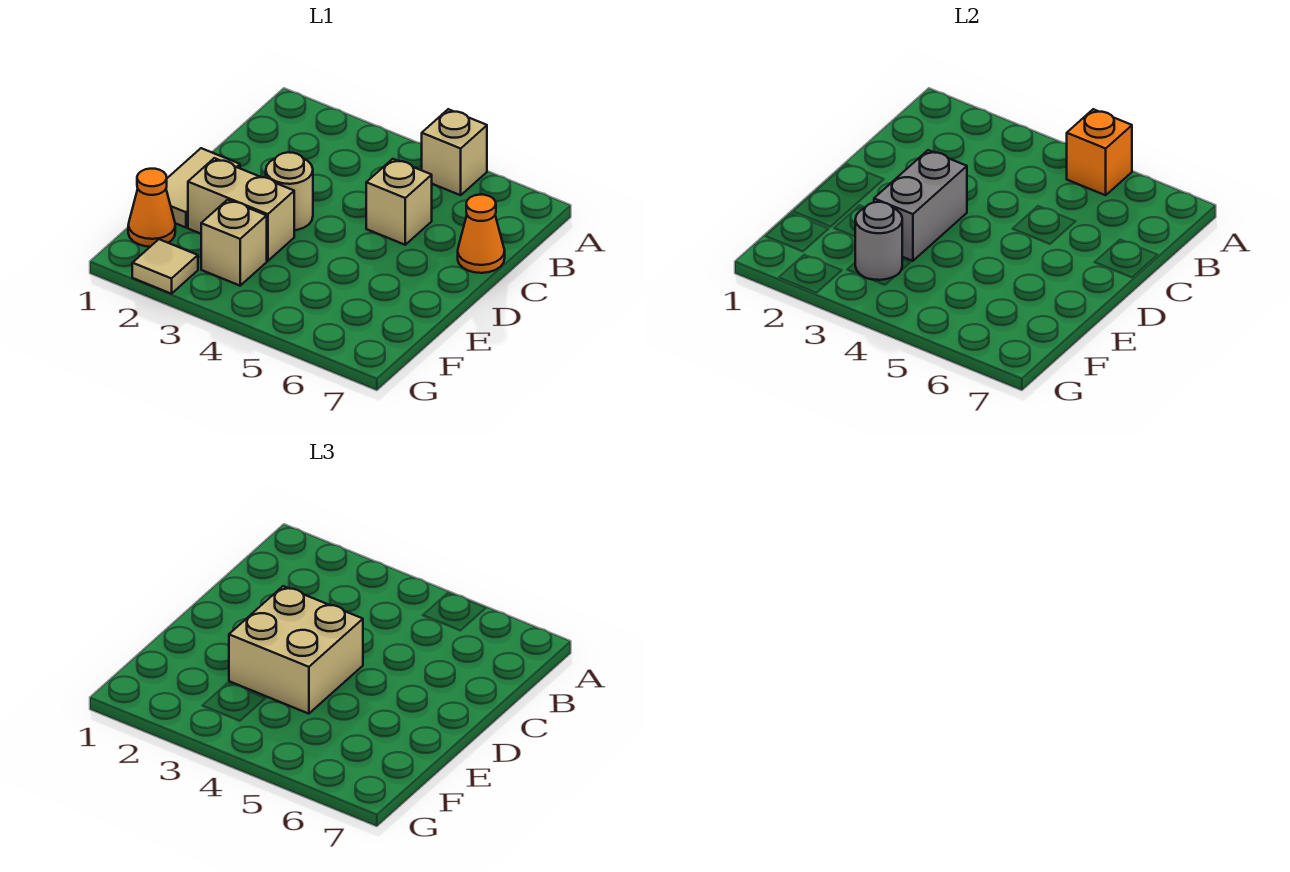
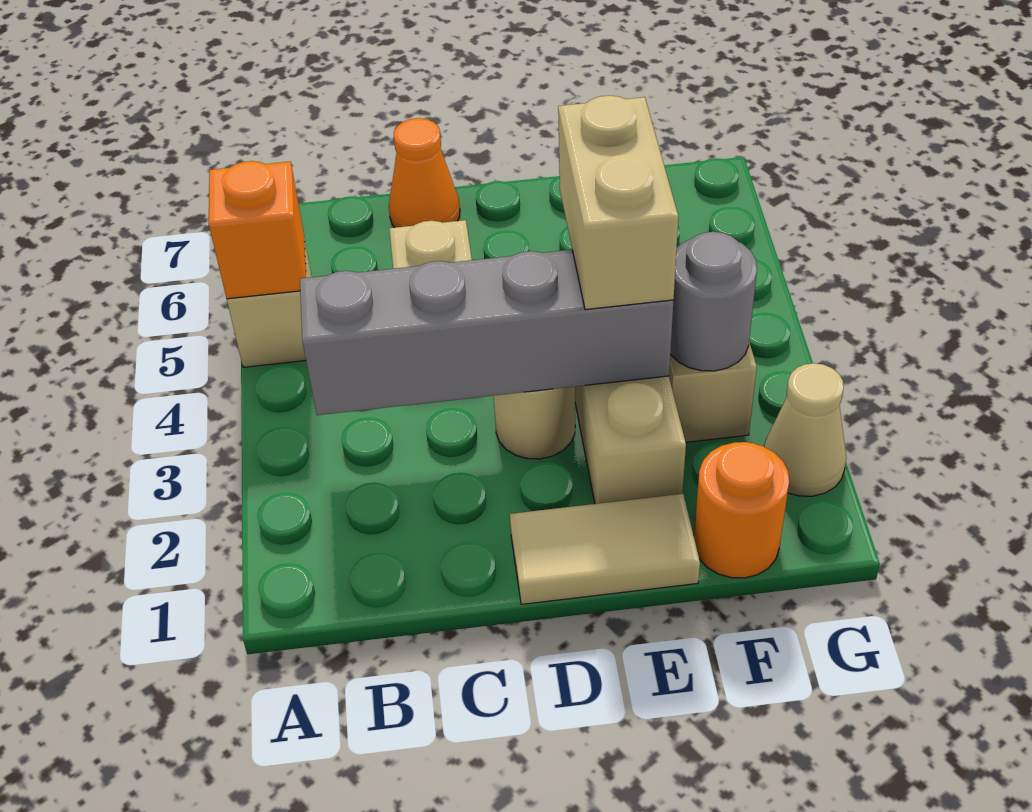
grey 1x2 brick [874,150,967,261] -> grey 1x4 brick [300,250,673,415]
tan 2x2 brick [229,586,363,714] -> tan 1x2 brick [558,96,678,310]
orange 1x1 cone [128,169,175,247] -> orange 1x1 round brick [694,442,789,578]
tan 1x1 tile [132,239,198,294] -> tan 1x1 cone [764,363,847,496]

